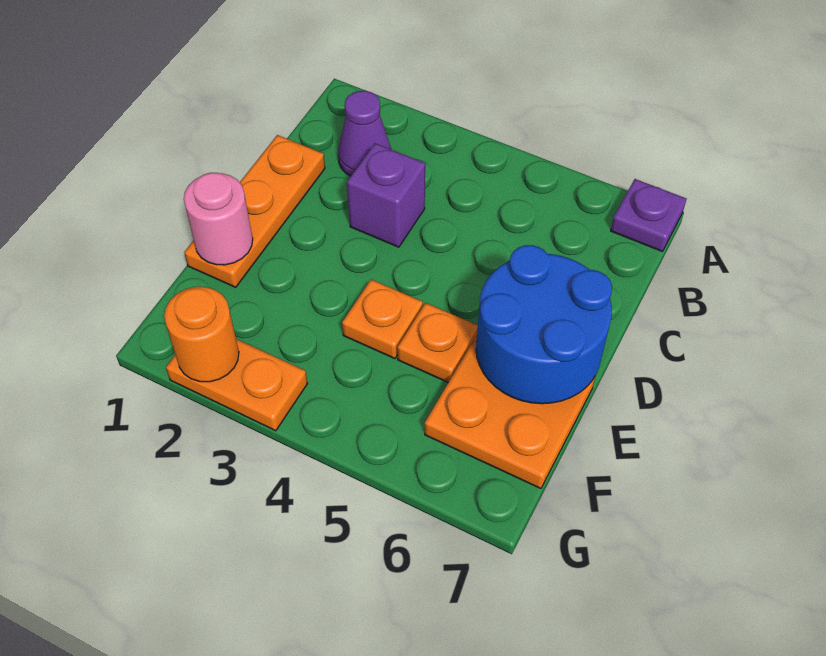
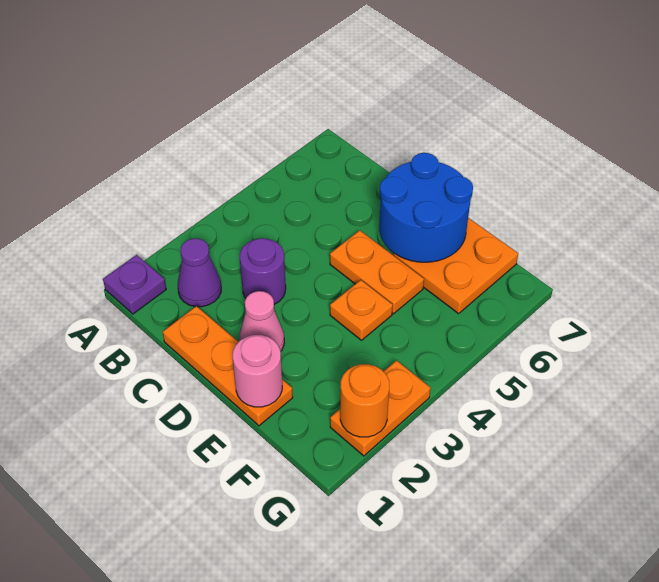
purple 1x1 plate [611,179,686,252] -> purple 1x1 plate moved to [103,255,166,314]
purple 1x1 brick [347,143,425,247] -> purple 1x1 round brick [240,238,286,304]
none -> pink 1x1 cone [240,291,284,351]
orange 1x1 plate [397,303,478,382] -> orange 1x2 plate [330,230,424,314]

